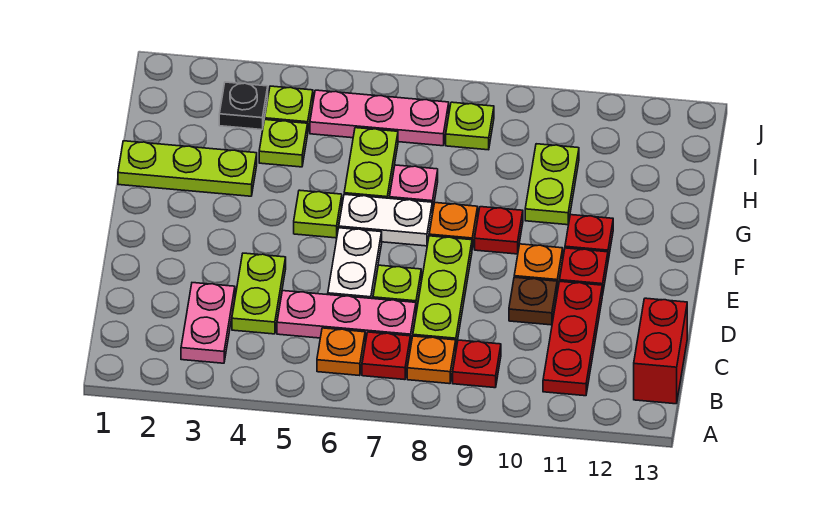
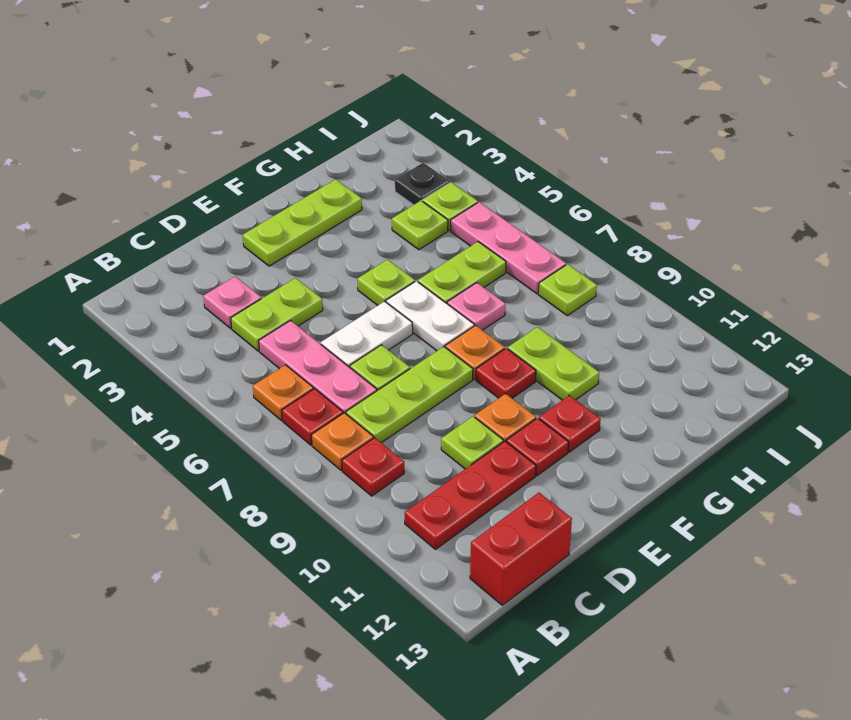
pink 1x2 plate [181,283,235,363] -> pink 1x1 plate [204,276,261,328]
brown 1x1 plate [509,277,557,325] -> lime 1x1 plate [441,417,503,469]
lime 1x3 plate [118,141,257,196] -> lime 1x3 plate turned to [243,179,362,266]
lime 1x2 plate [525,144,579,225] -> lime 1x2 plate turned to [508,327,599,400]

